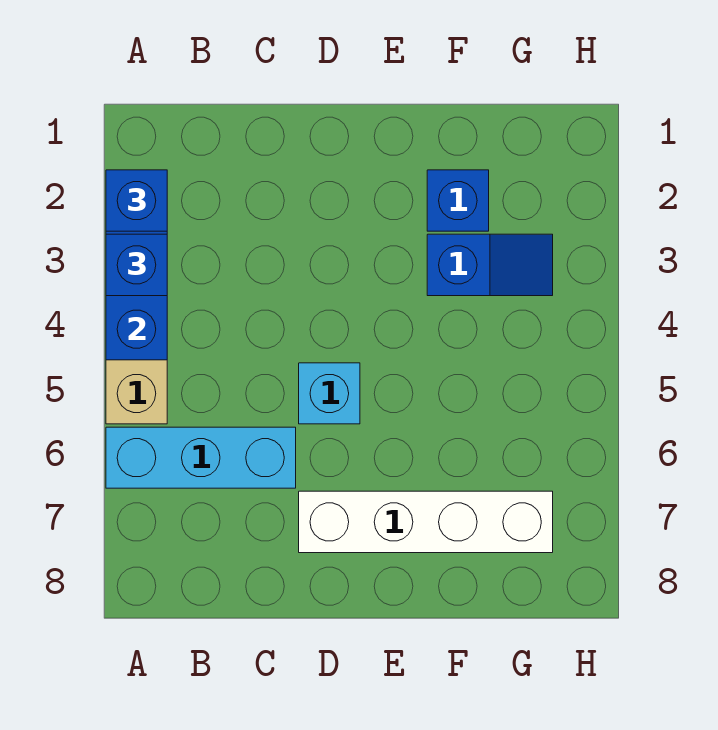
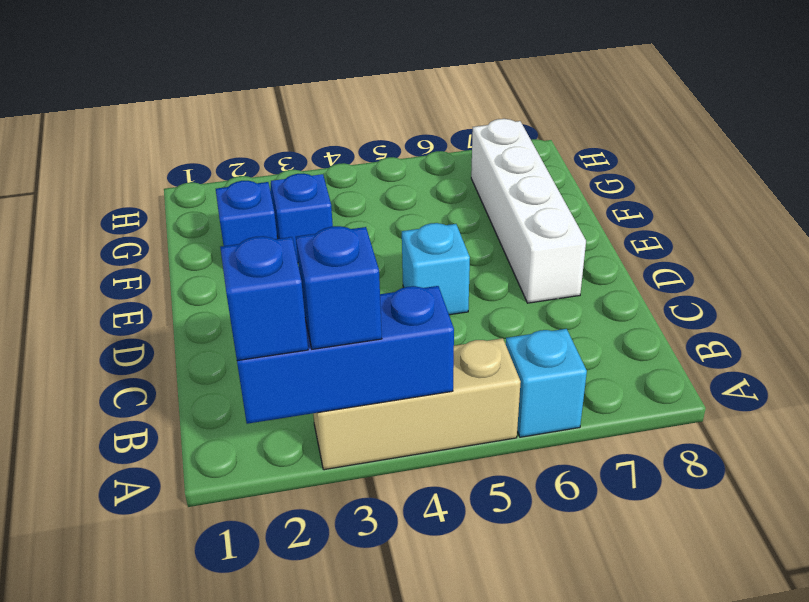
cyan 1x3 brick [106,427,296,488] -> cyan 1x1 brick [506,329,587,437]

